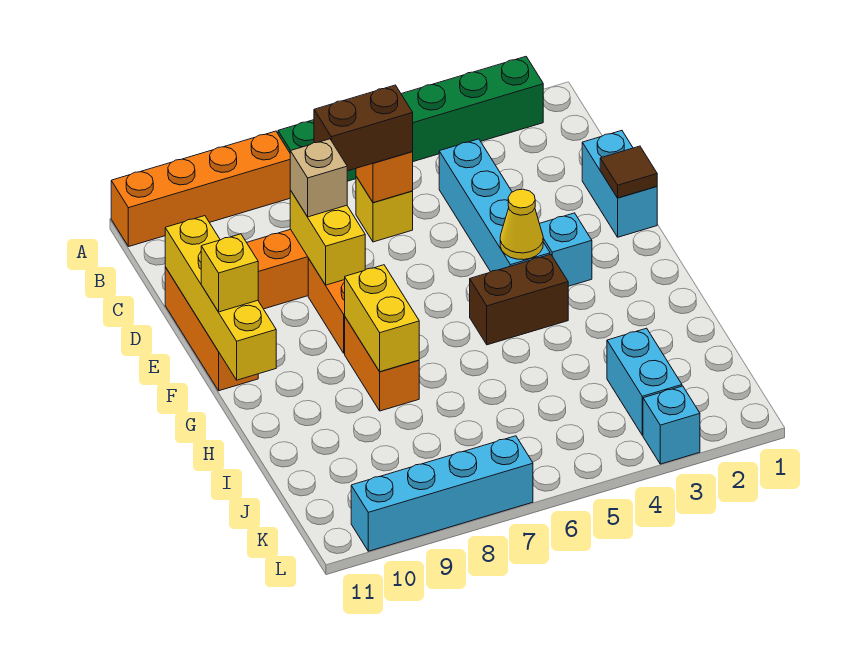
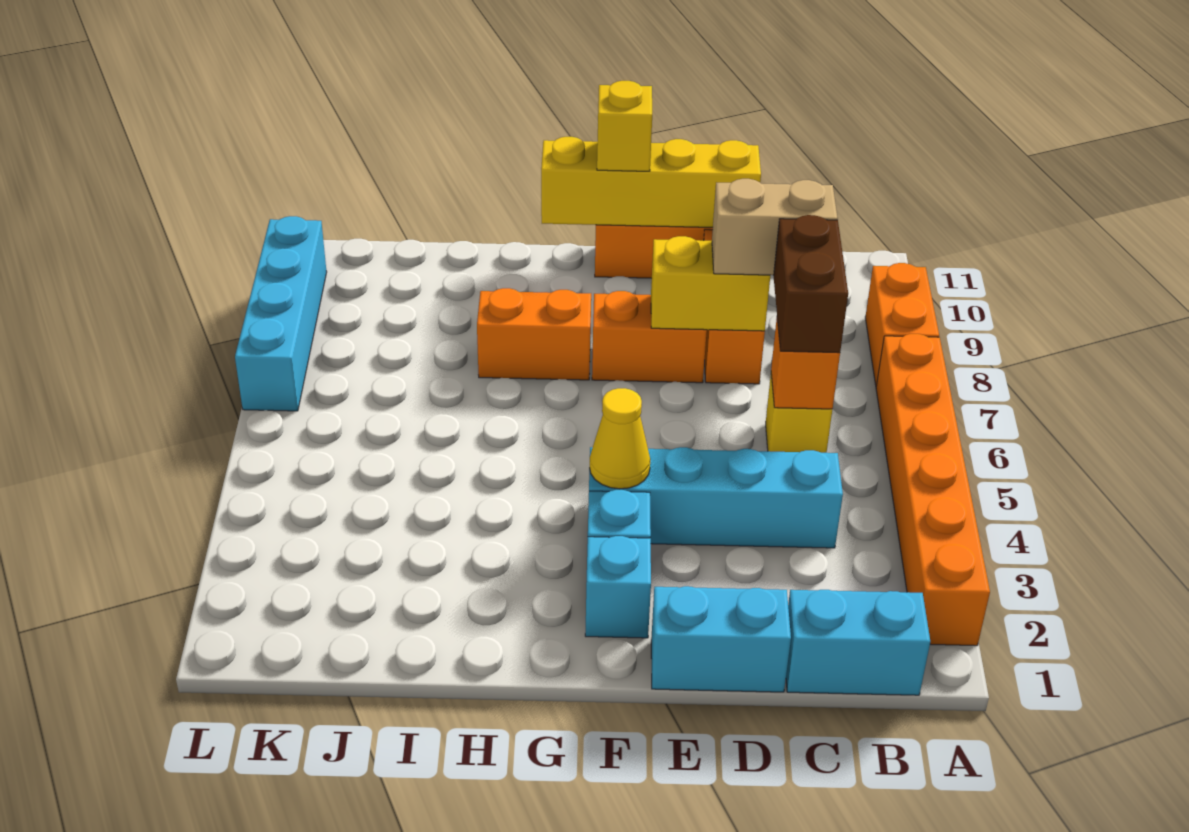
green 1x6 brick [278,57,543,181] -> orange 1x6 brick [876,334,990,646]
orange 1x4 brick [111,131,290,247] -> orange 1x2 brick [865,263,939,386]
tan 1x1 brick [290,139,347,217] -> tan 1x2 brick [712,179,838,275]
brown 1x1 tile [600,146,657,198] -> none
brown 1x2 brick [470,254,568,345] -> none
yellow 1x2 brick [345,265,419,372] -> none
cyan 1x2 brick [607,328,682,435] -> cyan 1x2 brick moved to [786,590,930,695]
cyan 1x1 brick [643,386,700,464] -> cyan 1x1 brick moved to [585,536,651,638]

